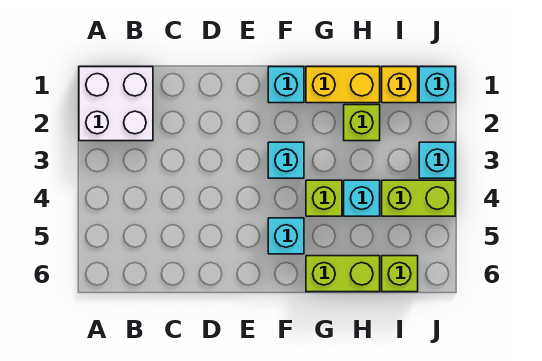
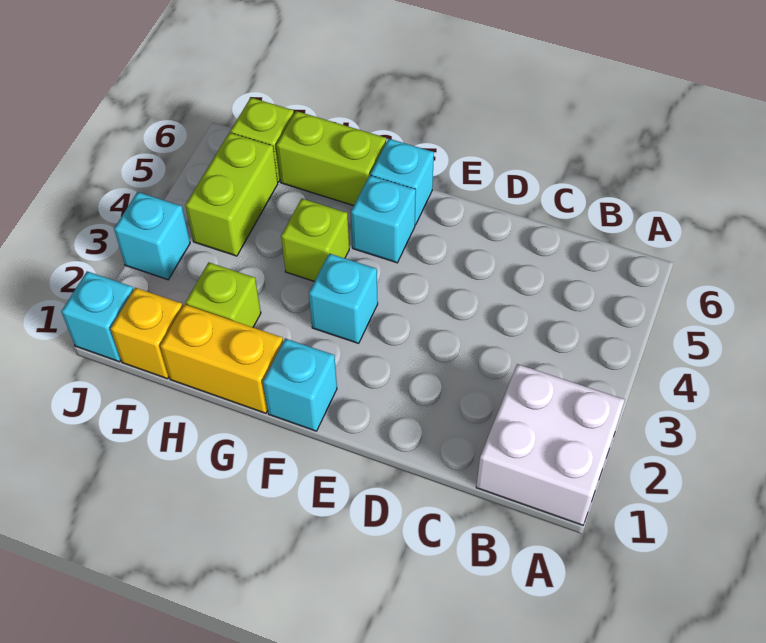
cyan 1x1 brick [344,180,380,216] -> cyan 1x1 brick moved to [371,139,434,225]
lime 1x2 brick [382,180,455,216] -> lime 1x2 brick turned to [185,133,278,256]

